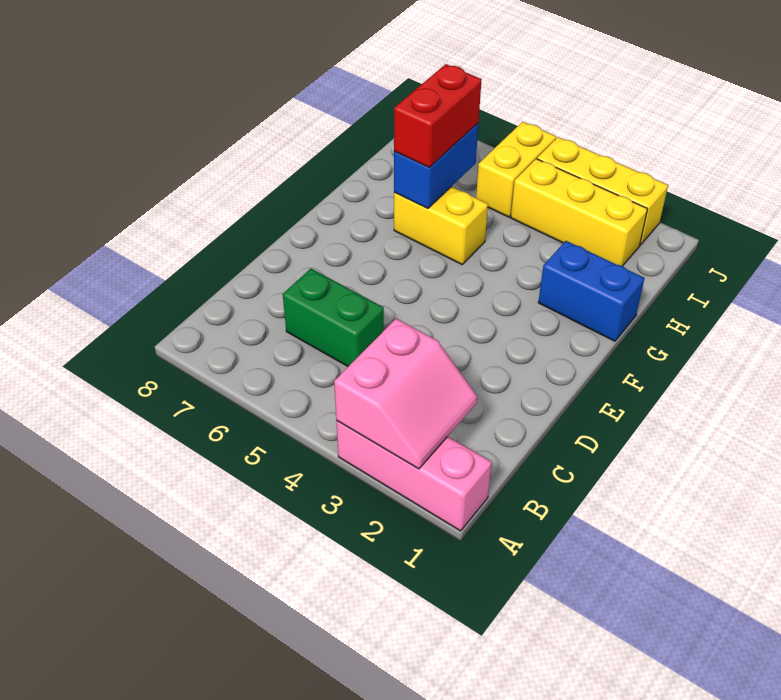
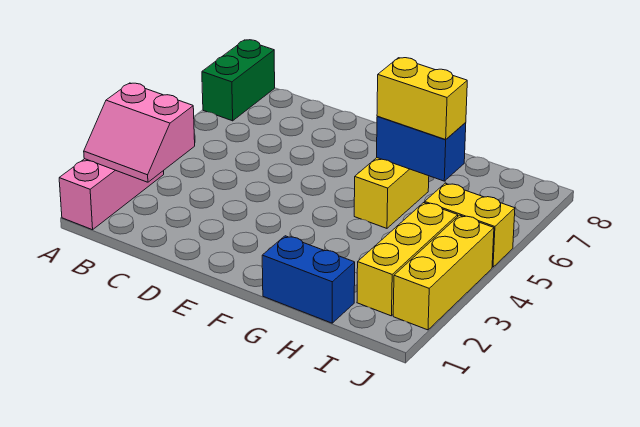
green 1x2 brick [283,269,384,366] -> green 1x2 brick moved to [202,40,275,121]
blue 1x2 brick [538,241,645,341] -> blue 1x2 brick turned to [262,236,355,323]
red 1x2 brick [394,64,482,167] -> yellow 1x2 brick [377,58,467,139]

